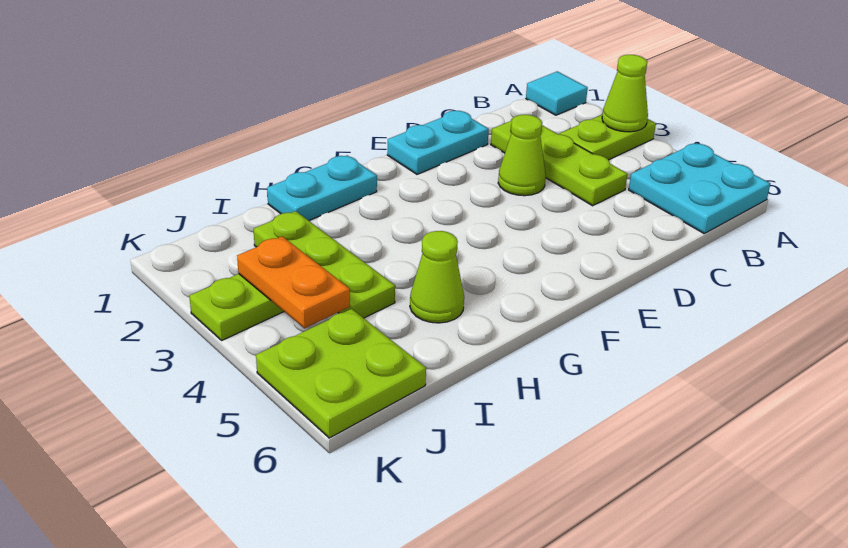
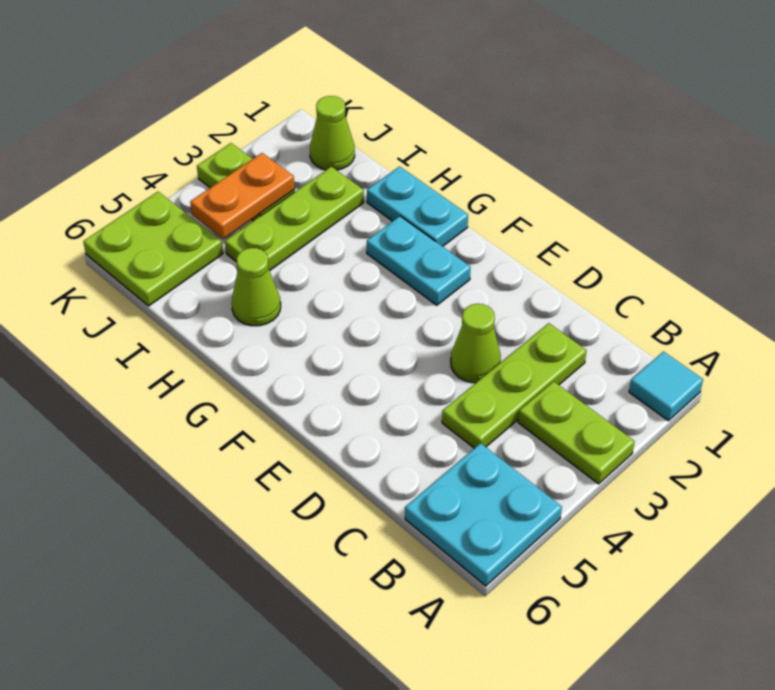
lime 1x1 cone [602,55,648,132] -> lime 1x1 cone moved to [310,96,355,170]
cyan 1x2 plate [387,111,489,174] -> cyan 1x2 plate moved to [367,216,471,305]

